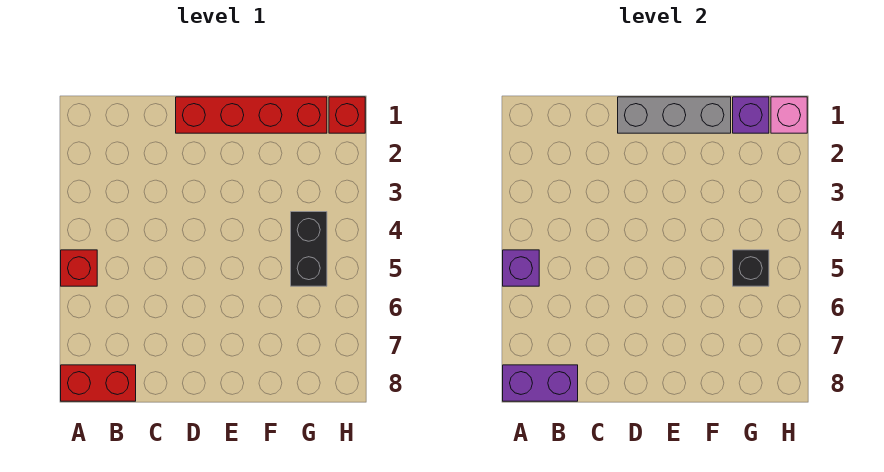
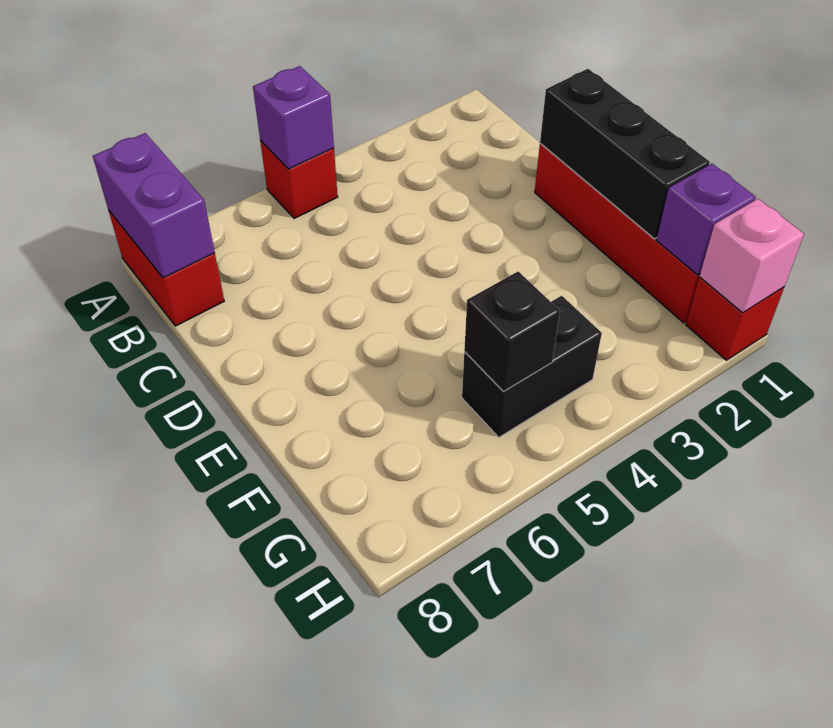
grey 1x3 brick [618,97,731,133] -> black 1x3 brick [540,69,710,239]

